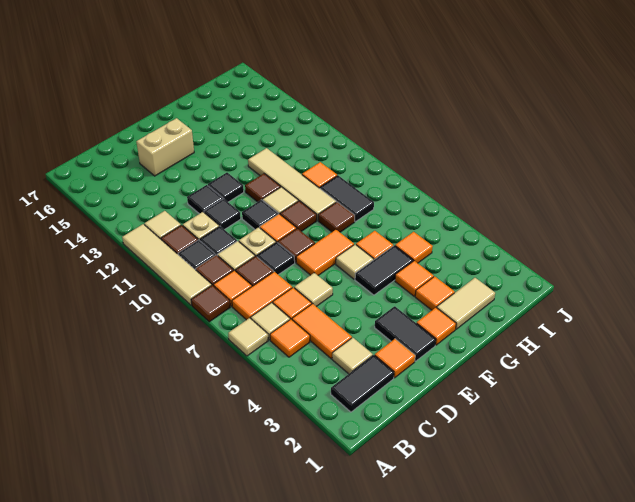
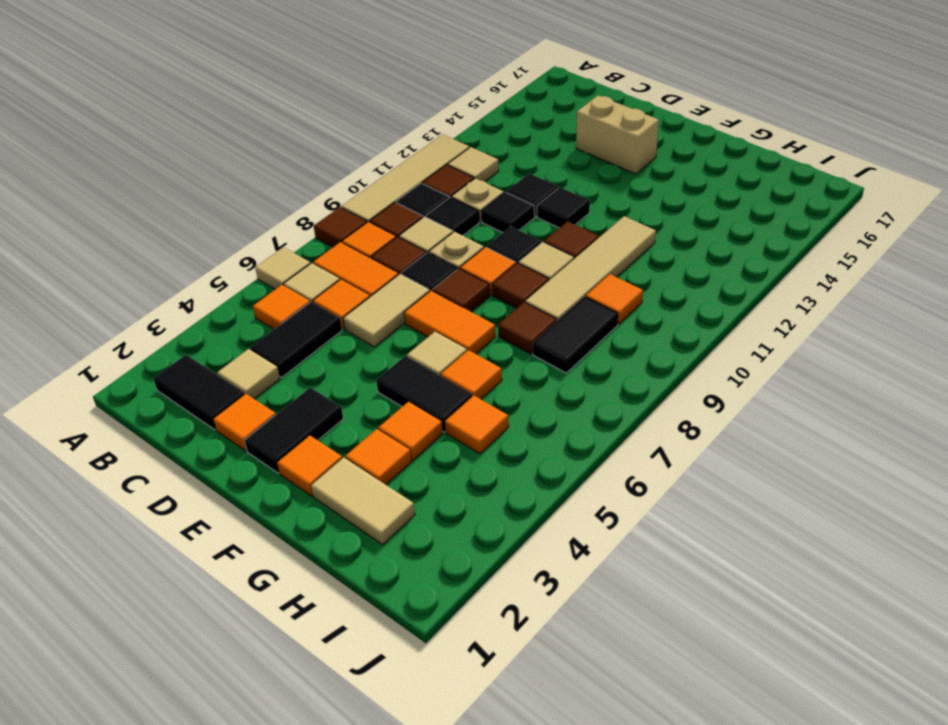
orange 1x2 tile [292,304,352,359] -> black 1x2 tile [250,302,342,377]
tan 1x1 tile [294,273,333,307] -> tan 1x2 tile [343,274,430,347]

